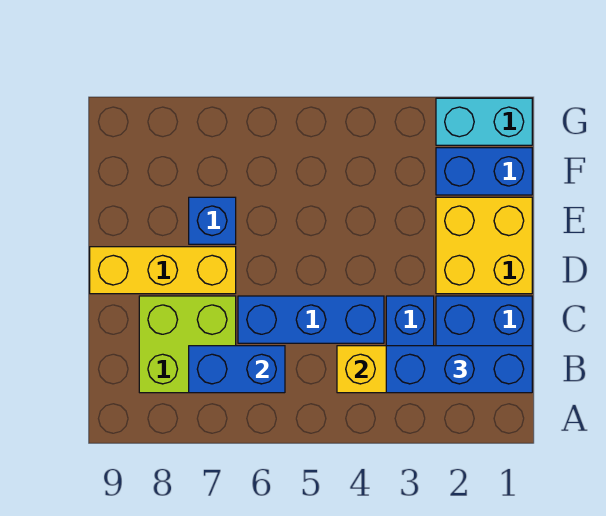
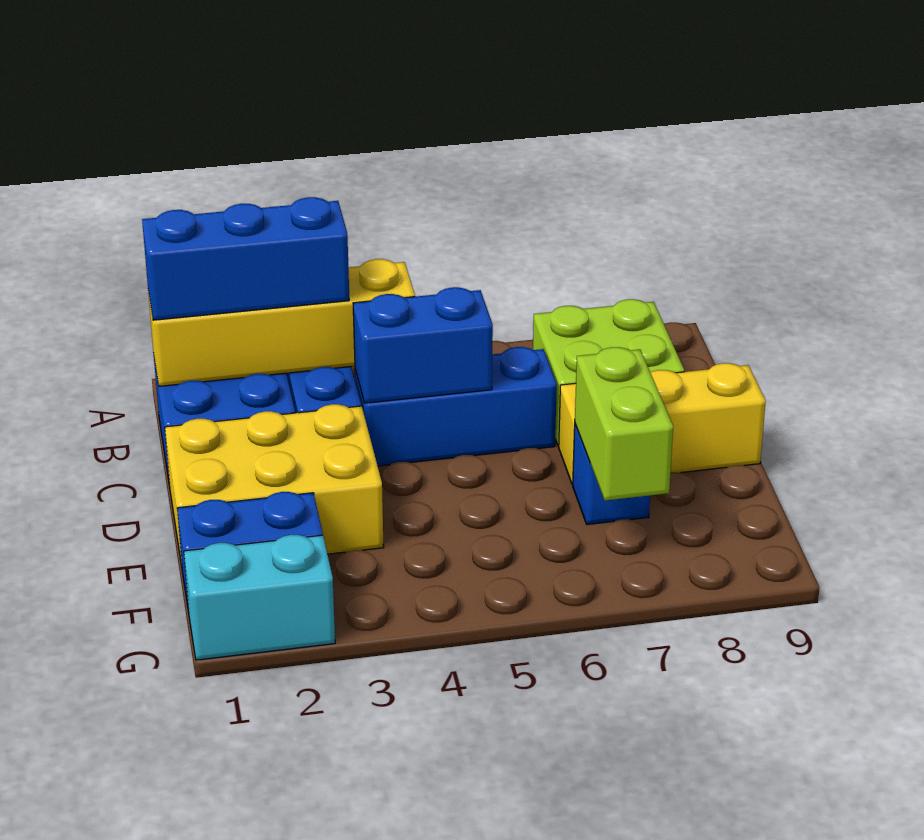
blue 1x2 brick [189,346,285,393] -> blue 1x2 brick moved to [353,287,493,403]
yellow 2x2 brick [436,197,532,294] -> yellow 2x3 brick [165,404,384,565]
none -> lime 1x2 brick [575,347,673,500]

